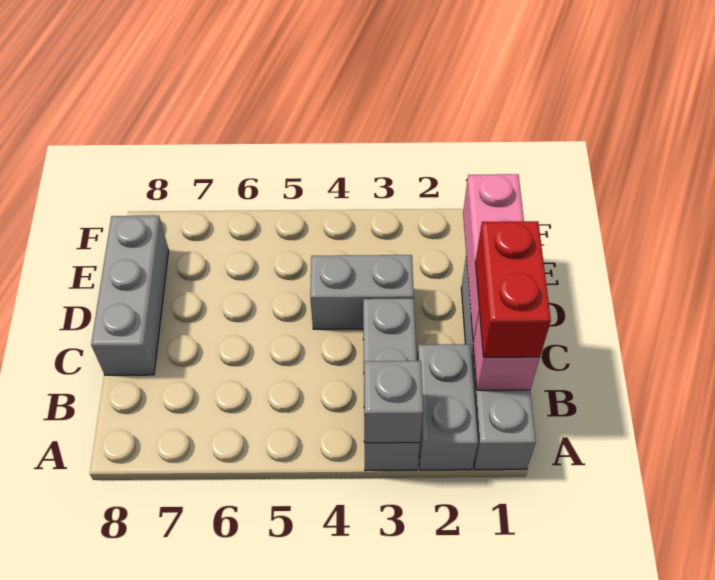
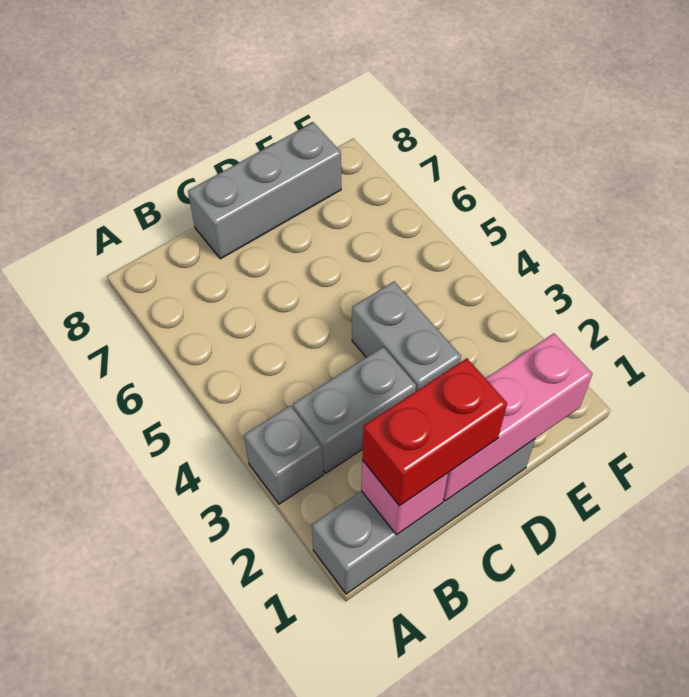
grey 1x2 brick [417,344,478,470] -> none
grey 1x1 brick [364,361,423,443] -> none

